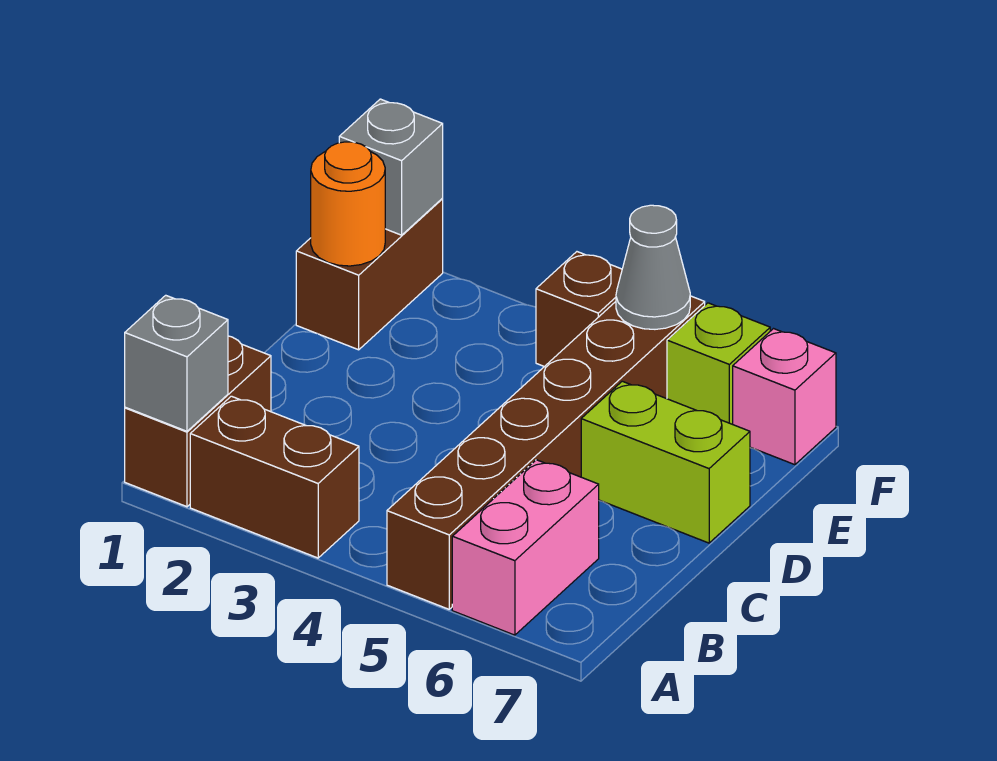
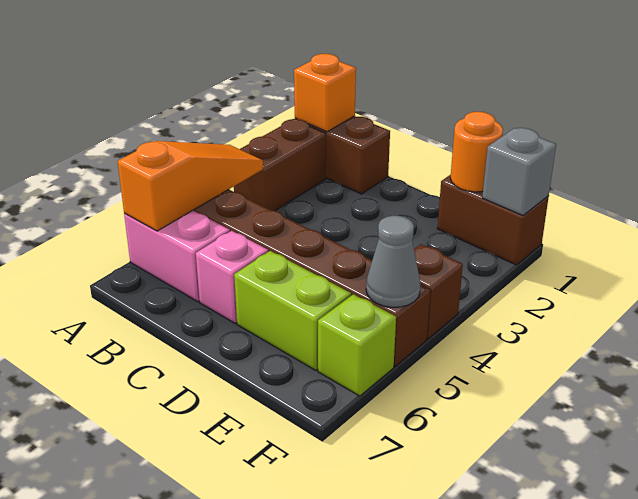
grey 1x1 brick [125,295,228,431] -> orange 1x1 brick [294,54,356,132]
none -> orange 1x3 slope [118,141,263,231]
lime 1x2 brick [581,381,750,543] -> lime 1x2 brick turned to [234,251,351,370]
pink 1x1 brick [733,329,836,465] -> pink 1x1 brick moved to [196,231,268,323]

